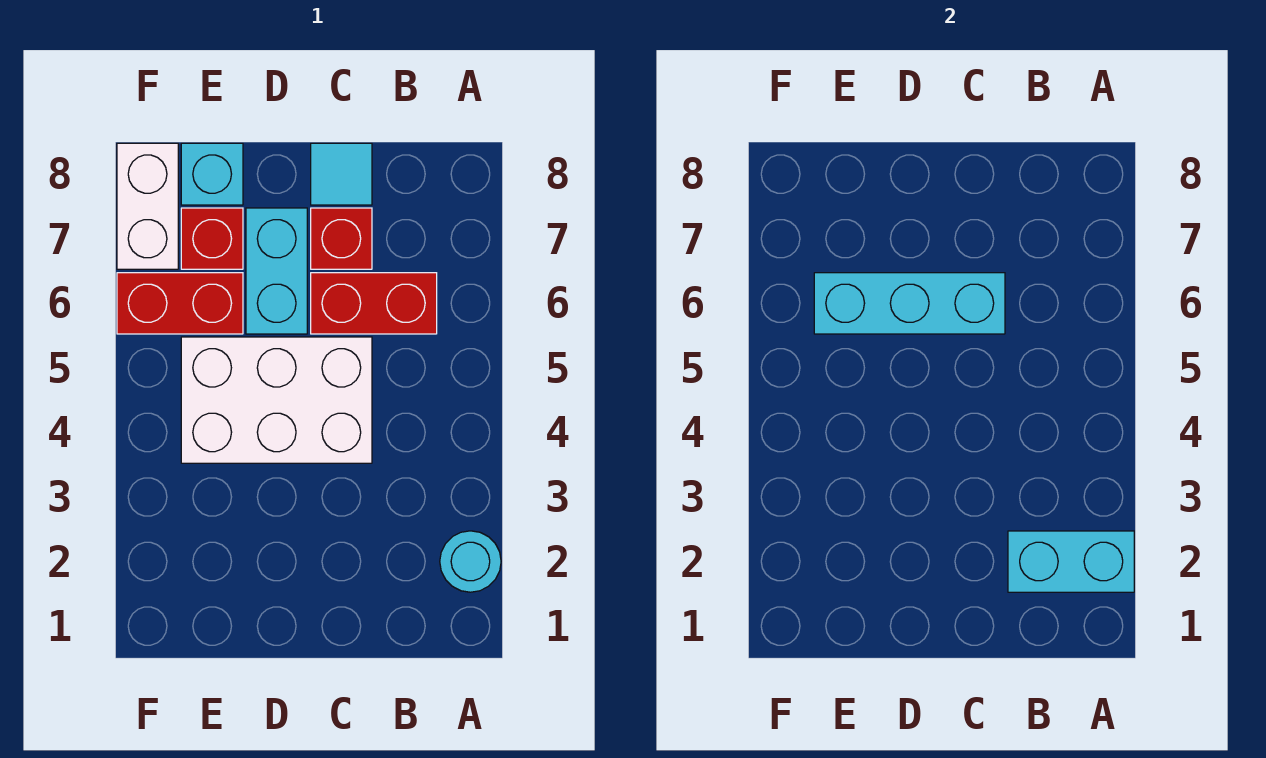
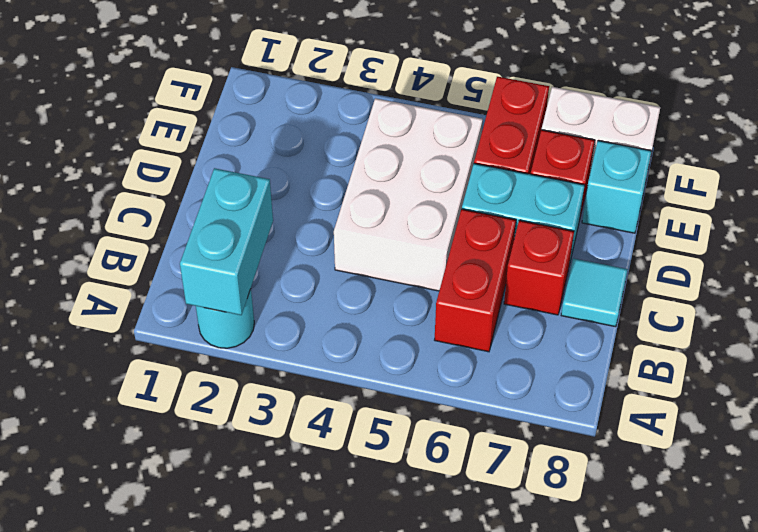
cyan 1x3 brick [814,273,1005,334] -> none

